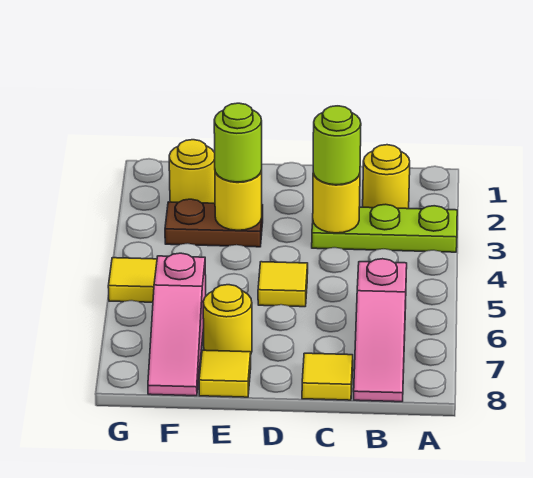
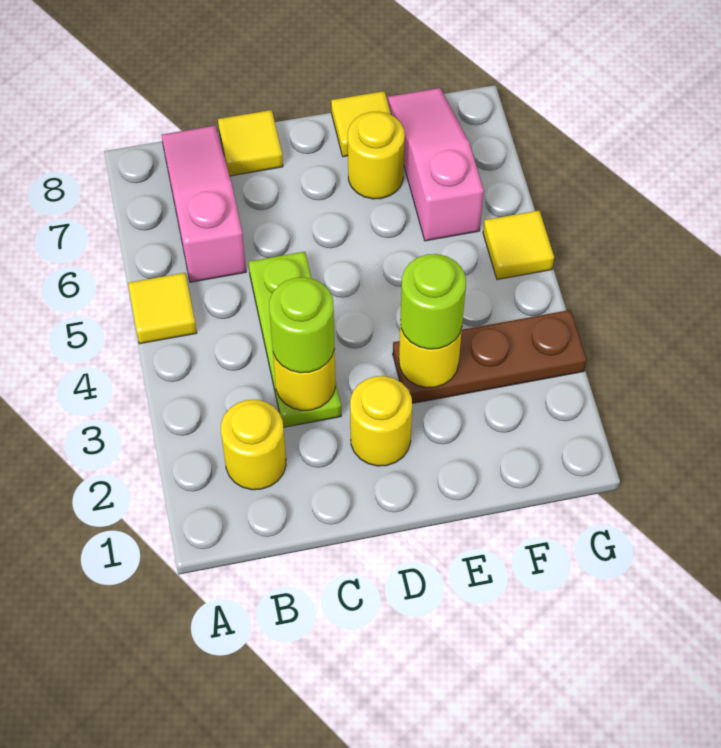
lime 1x3 plate [312,204,457,252] -> lime 1x3 plate turned to [249,252,341,427]
yellow 1x1 tile [258,262,308,307] -> yellow 1x1 tile moved to [128,273,197,344]
brown 1x2 plate [165,199,263,247] -> brown 1x3 plate [393,310,587,403]
yellow 1x1 round brick [169,140,215,203] -> yellow 1x1 round brick moved to [350,376,412,466]

